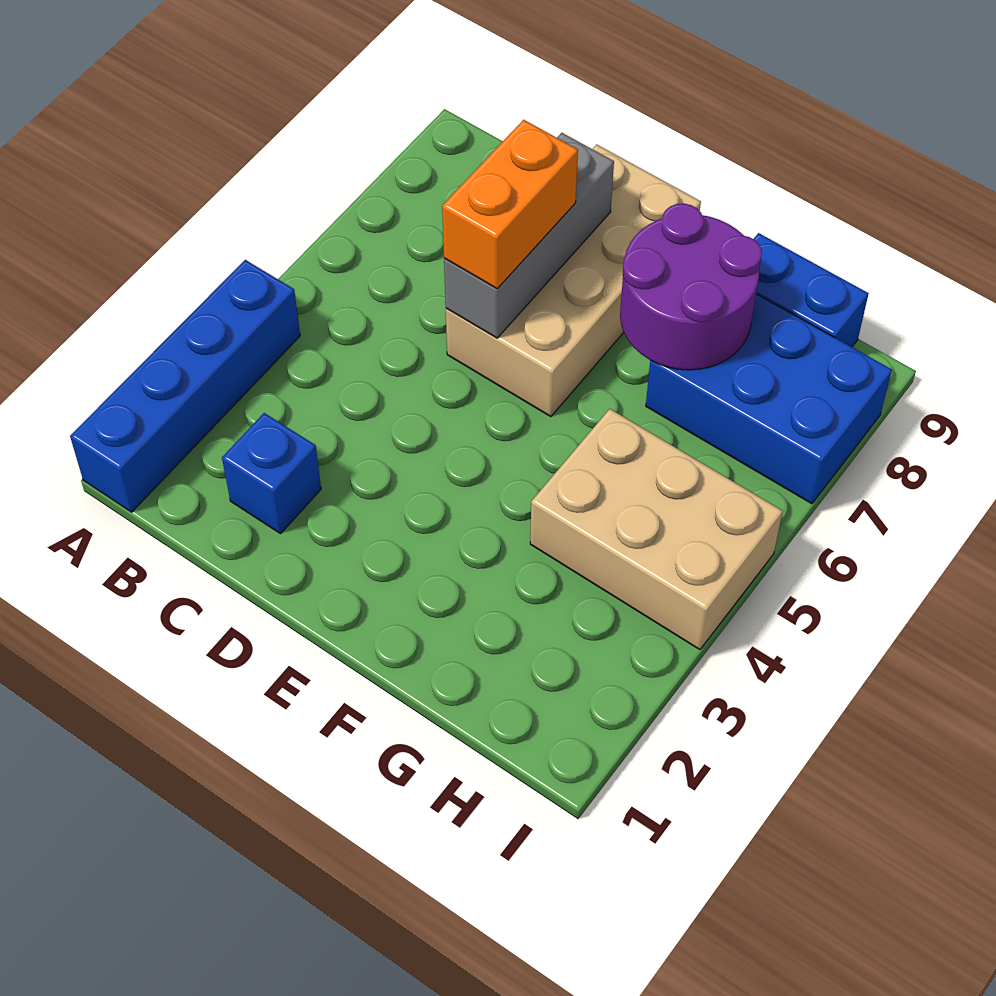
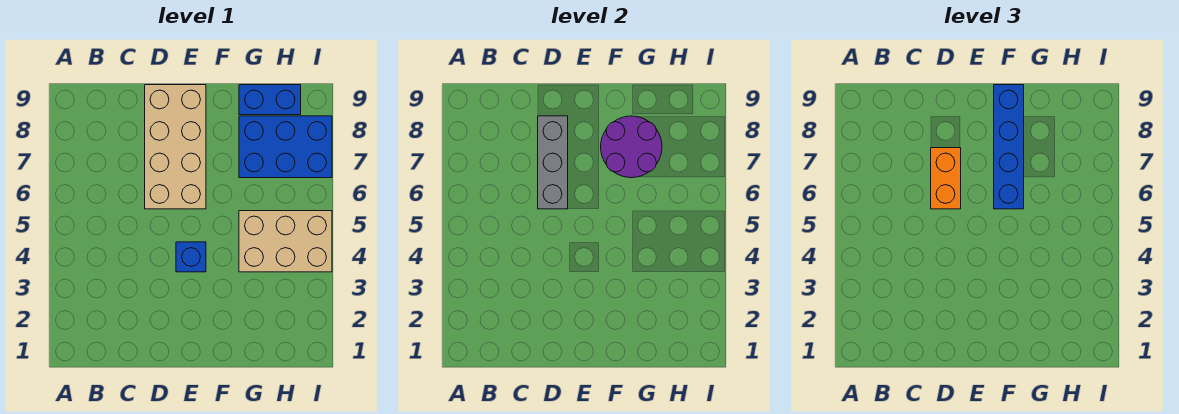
blue 1x4 brick [70,260,300,512] -> blue 1x4 brick moved to [994,85,1024,209]
blue 1x1 brick [222,413,321,534] -> blue 1x1 brick moved to [176,242,206,272]

